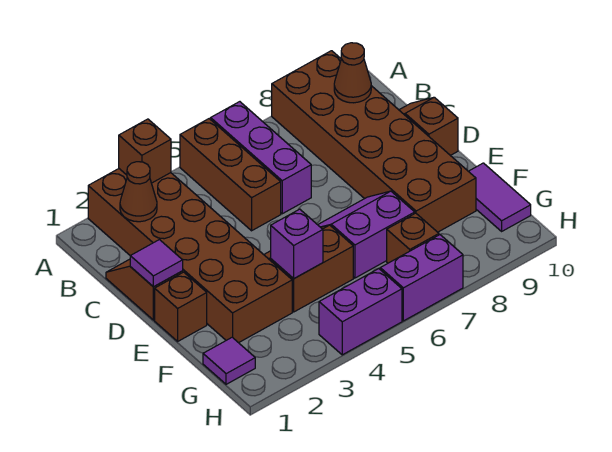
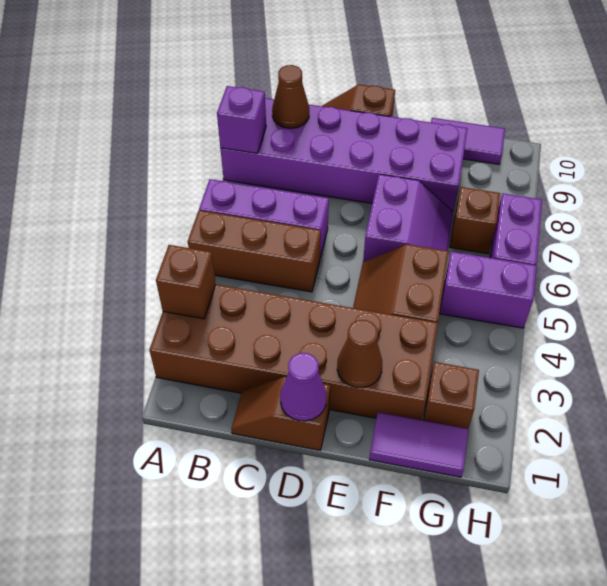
brown 2x6 brick [272,51,476,232] -> purple 2x6 brick [220,98,468,212]
brown 1x1 cone [120,162,157,222] -> brown 1x1 cone moved to [337,320,382,388]
purple 1x1 tile [130,240,183,287] -> purple 1x1 cone [280,353,327,421]
brown 1x1 brick [155,272,207,341] -> brown 1x1 brick moved to [423,362,479,429]
purple 2x2 slope [318,191,415,278] -> purple 2x2 slope turned to [363,174,453,262]
purple 1x1 brick [271,209,323,279] -> purple 1x1 brick moved to [217,86,266,153]
purple 1x1 tile [203,337,255,384] -> purple 1x2 tile [369,412,469,477]
purple 1x2 brick [319,268,402,355] -> purple 1x2 brick turned to [440,252,537,328]

